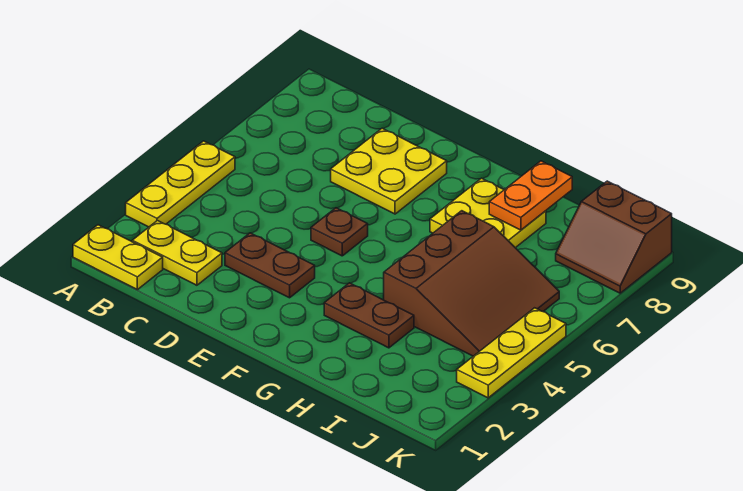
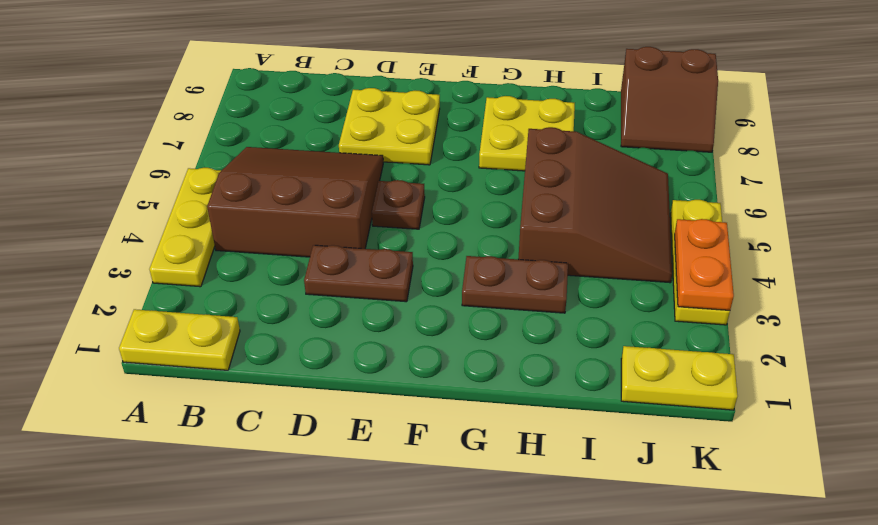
yellow 1x2 plate [132,221,222,285] -> yellow 1x2 plate moved to [621,346,738,410]
none -> brown 3x3 slope [207,147,383,257]
orange 1x2 plate [489,161,572,230] -> orange 1x2 plate moved to [675,219,734,310]

